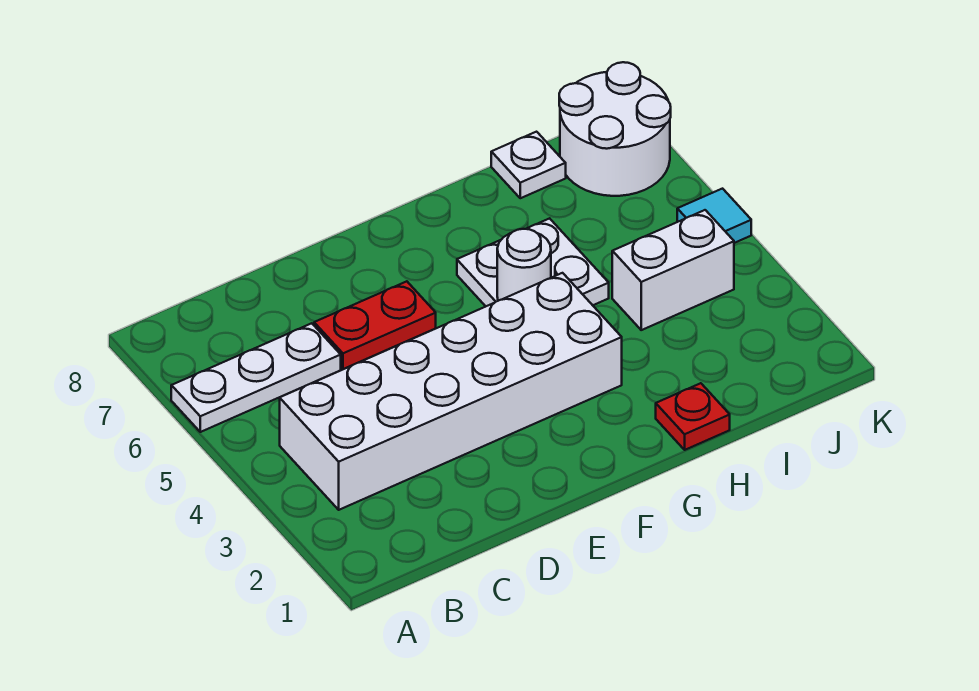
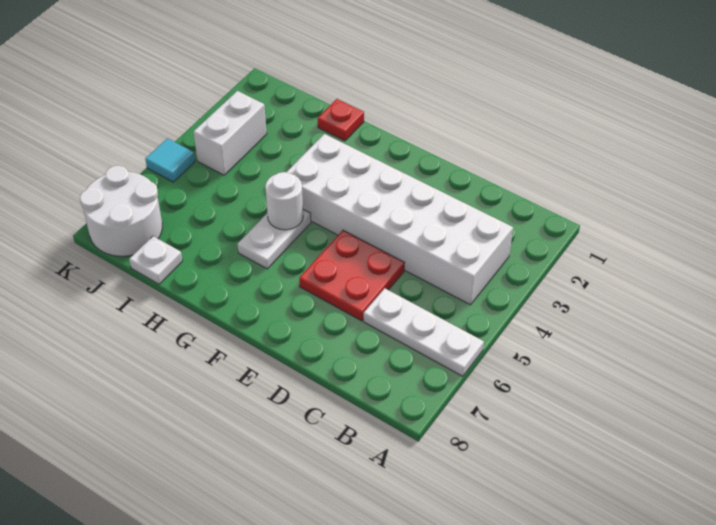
red 1x2 plate [314,281,436,369] -> red 2x2 plate [299,230,404,321]
white 2x2 plate [457,218,609,306] -> white 1x2 plate [238,210,311,269]
white 1x2 brick [612,210,734,330] -> white 1x2 brick turned to [194,91,267,175]

